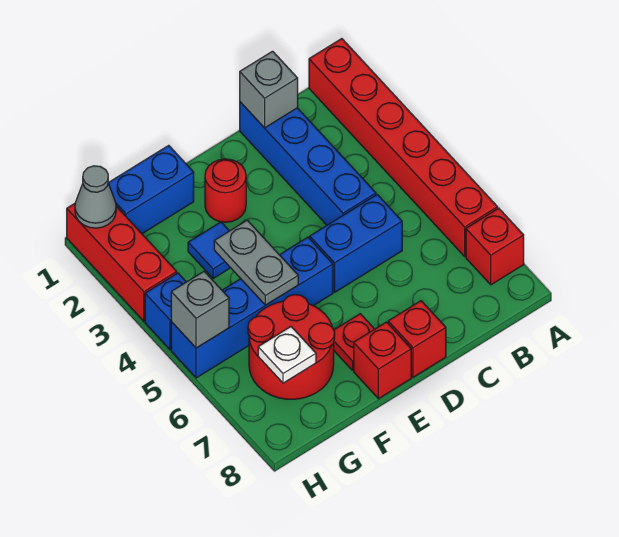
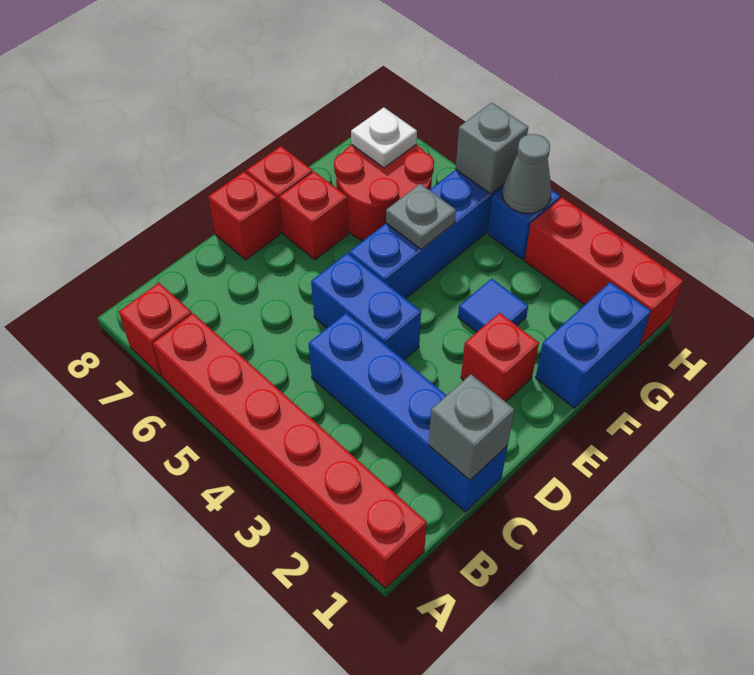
blue 1x2 brick [310,195,402,292] -> blue 1x2 brick turned to [311,253,421,360]
red 1x1 round brick [205,159,246,222] -> red 1x1 brick [461,313,539,402]
red 1x1 plate [334,314,374,370] -> red 1x1 brick [279,171,348,260]
grey 1x2 plate [214,220,298,305] -> grey 1x1 plate [386,184,456,249]
grey 1x1 cone [75,166,116,228] -> grey 1x1 cone moved to [503,134,552,213]

